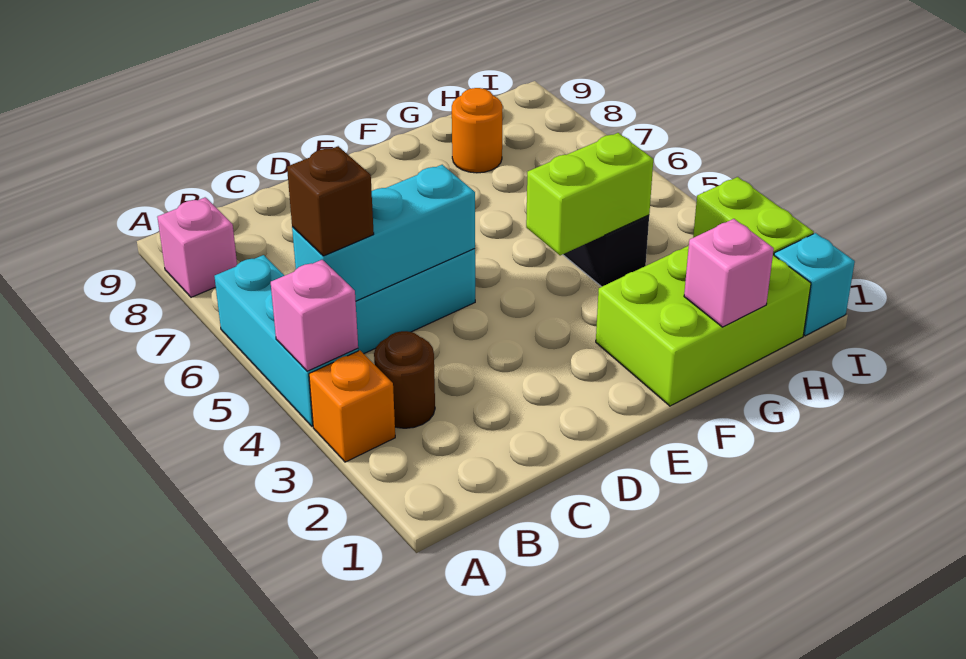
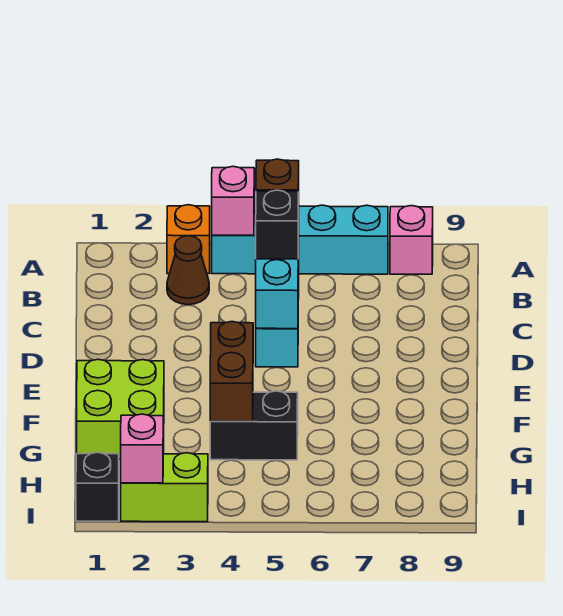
cyan 1x3 brick [214,255,358,426] -> cyan 1x4 brick [212,205,388,274]
brown 1x1 round brick [374,331,435,428] -> brown 1x1 cone [167,236,209,305]
none -> black 1x1 brick [256,190,298,259]
lime 2x3 brick [596,246,811,406] -> lime 2x2 brick [77,359,164,459]
lime 1x2 brick [526,133,653,255] -> brown 1x2 brick [210,322,253,421]
pink 1x1 brick [684,219,774,327] -> pink 1x1 brick moved to [121,414,163,483]
orange 1x1 round brick [452,88,503,173] -> none
cyan 1x1 brick [774,233,855,336] -> black 1x1 brick [76,452,119,521]

